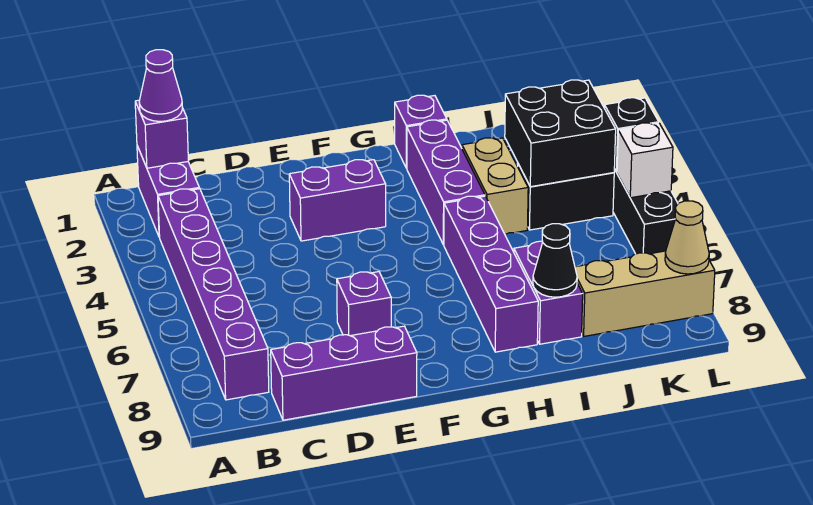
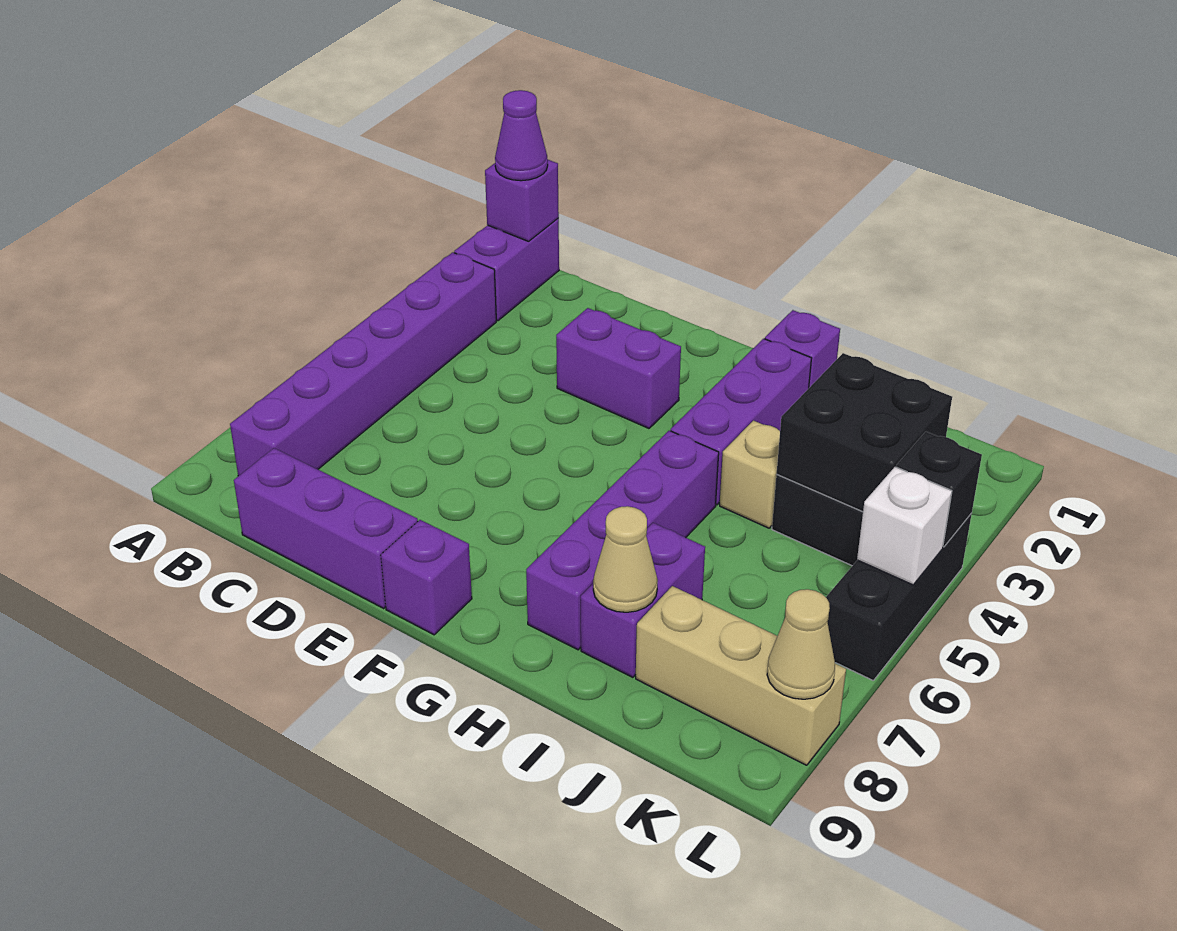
purple 1x1 brick [337,272,391,336] -> purple 1x1 brick moved to [381,520,472,635]
tan 1x2 brick [462,138,528,234] -> tan 1x1 brick [720,421,780,528]
black 1x1 cone [533,224,577,297] -> tan 1x1 cone [593,506,658,612]

